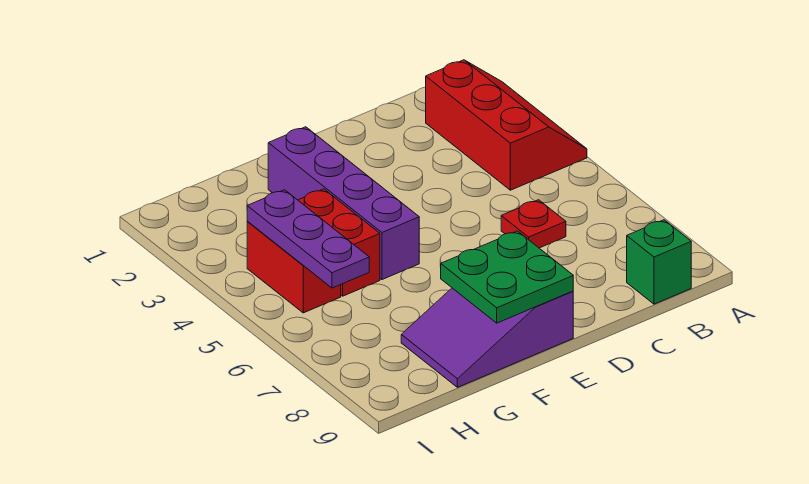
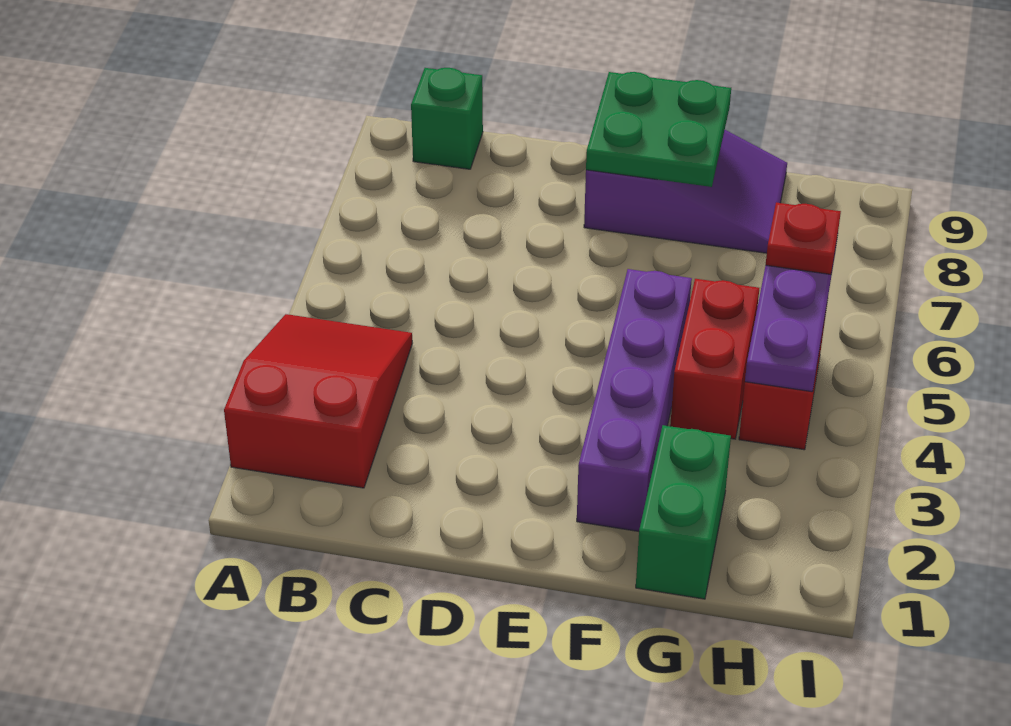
red 2x3 slope [426,60,587,190] -> red 2x3 slope turned to [224,314,412,488]
red 1x1 plate [501,200,566,248] -> red 1x1 plate moved to [766,202,841,274]
none -> green 1x2 brick [636,425,731,599]

